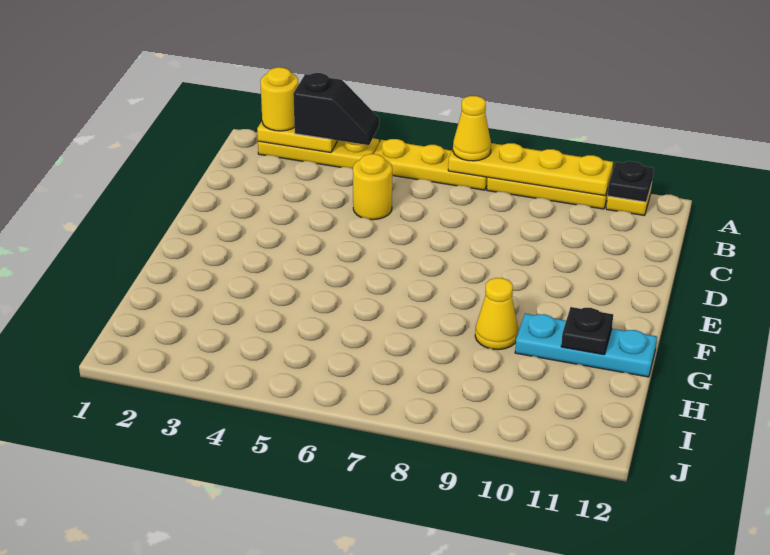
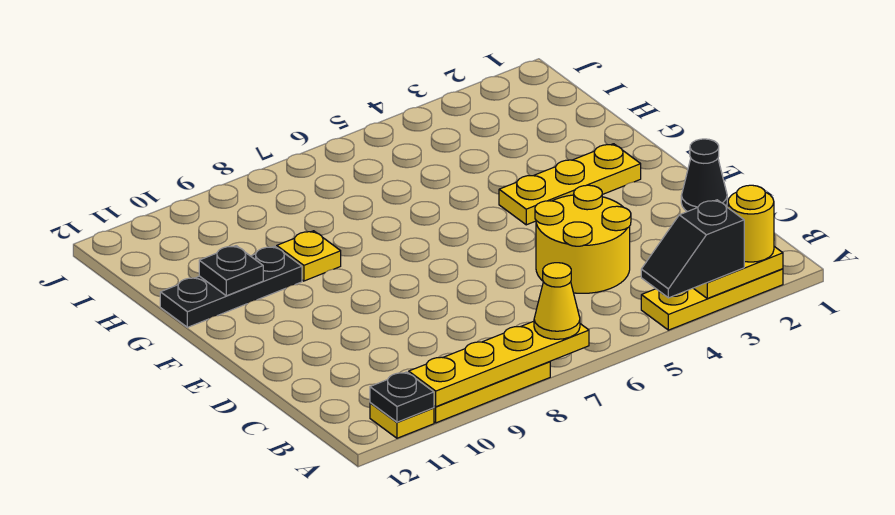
yellow 1x3 plate [374,139,488,190] -> yellow 1x3 plate moved to [499,144,641,225]
yellow 1x1 round brick [353,154,392,220] -> yellow 2x2 round brick [535,185,631,293]
none -> black 1x1 cone [681,139,727,212]
yellow 1x1 cone [475,278,518,350] -> yellow 1x1 plate [277,231,341,281]
cyan 1x3 plate [515,314,657,377] -> black 1x3 plate [160,246,302,327]

